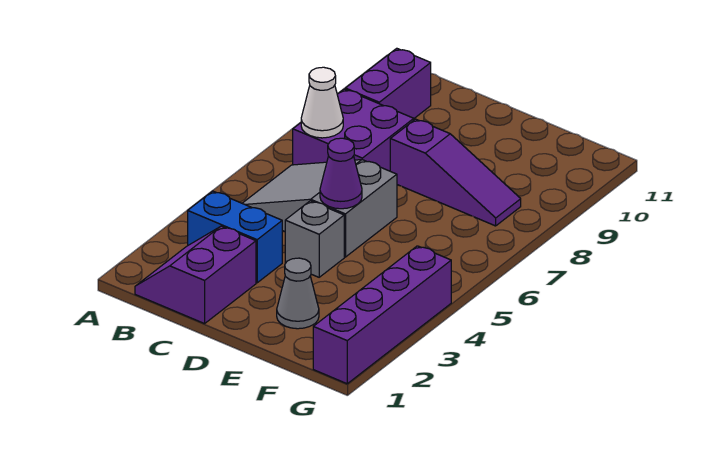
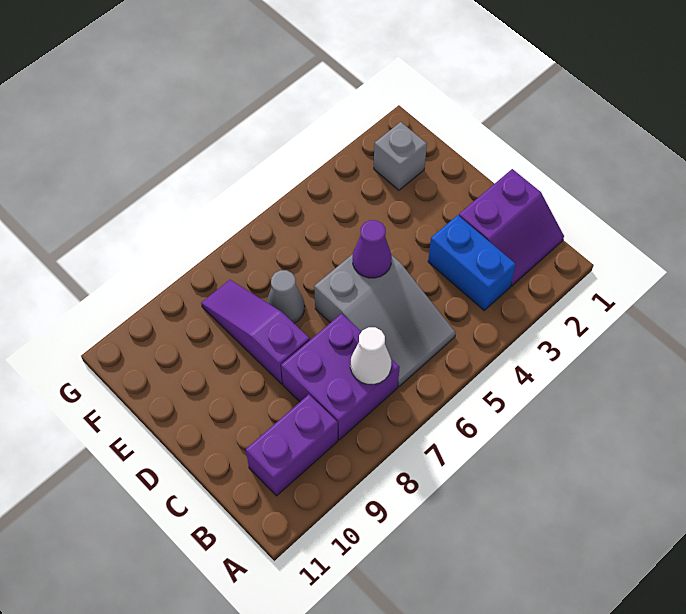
grey 1x1 brick [285,201,344,277] -> grey 1x1 brick moved to [374,122,427,190]
grey 1x1 cone [277,258,319,329] -> grey 1x1 cone moved to [267,270,305,323]
purple 1x4 brick [313,246,451,384] -> none

